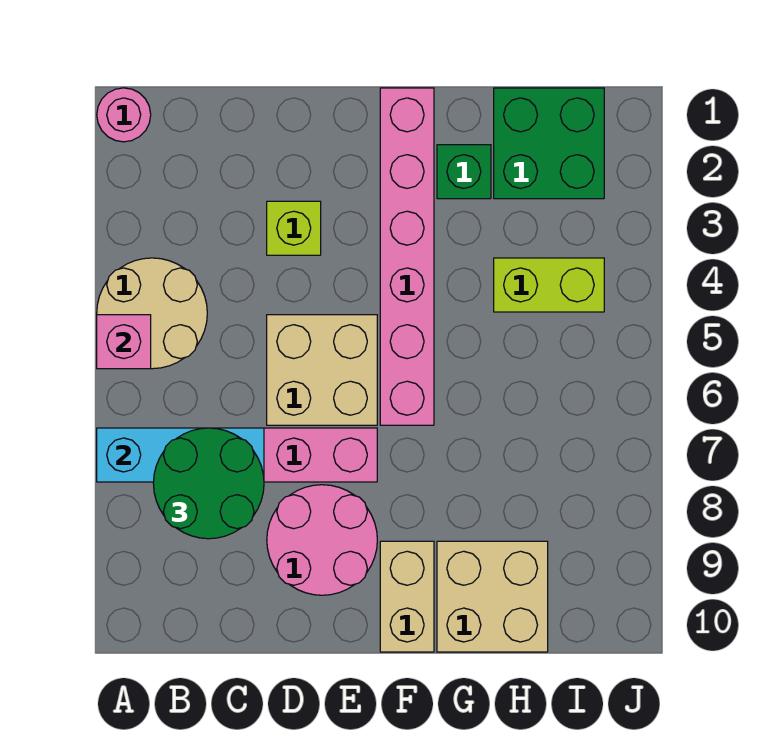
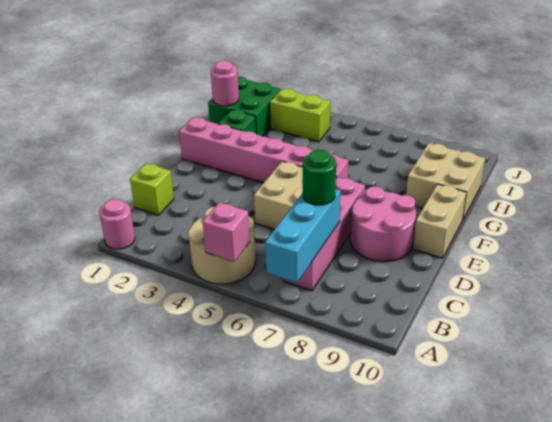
green 2x2 round brick [153,428,264,539] -> green 1x1 round brick [303,150,336,205]
lime 1x1 brick [267,201,321,255] -> lime 1x1 brick moved to [130,163,174,215]
tan 1x2 brick [380,541,434,652] -> tan 1x2 brick turned to [413,184,467,258]
none -> pink 1x1 round brick [211,61,239,106]
lime 1x2 brick [494,258,604,312] -> lime 1x2 brick turned to [270,89,330,142]

